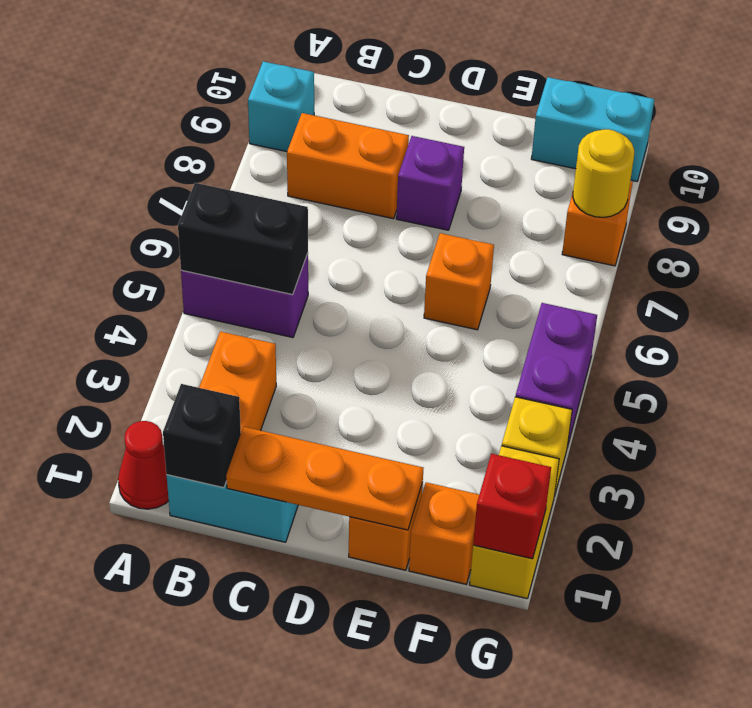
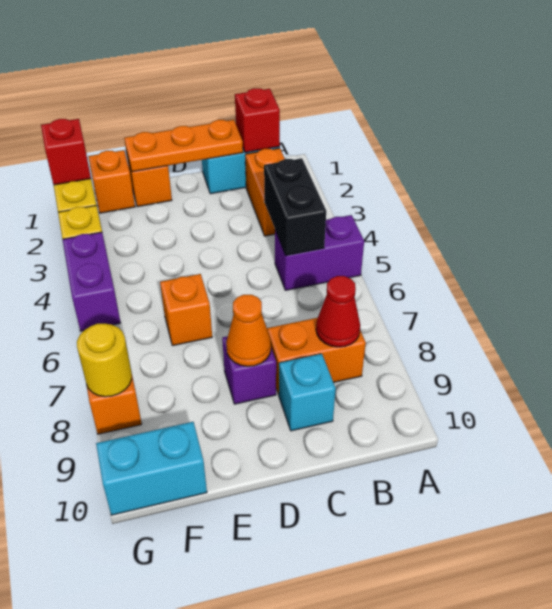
red 1x1 cone [118,421,169,509] -> red 1x1 cone moved to [316,276,360,347]
black 1x2 brick [178,183,308,295] -> black 1x2 brick turned to [264,158,326,255]
cyan 1x1 brick [248,61,314,152] -> cyan 1x1 brick moved to [279,354,336,431]
black 1x1 brick [163,384,241,488] -> red 1x1 brick [235,88,280,152]
none -> orange 1x1 cone [226,295,271,366]

